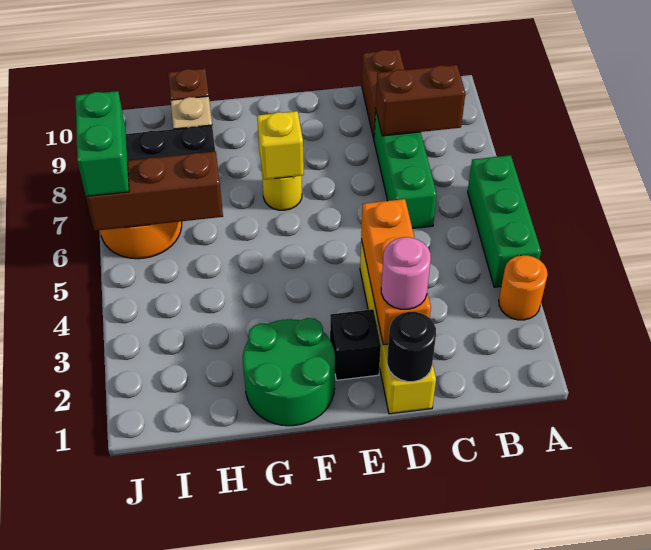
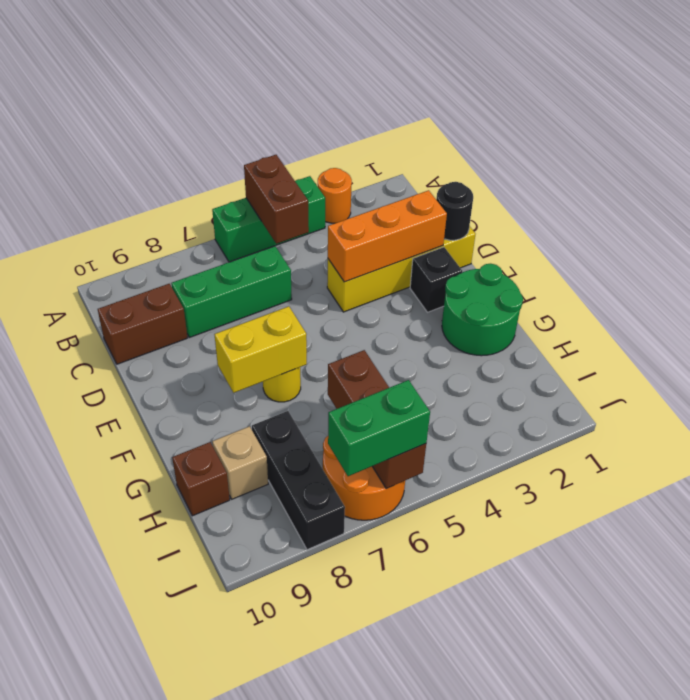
brown 1x2 brick [376,65,465,136] -> brown 1x2 brick moved to [244,155,309,244]
pink 1x1 round brick [381,237,431,309] -> none
yellow 1x1 brick [257,111,304,180] -> yellow 1x2 brick [214,306,307,393]

